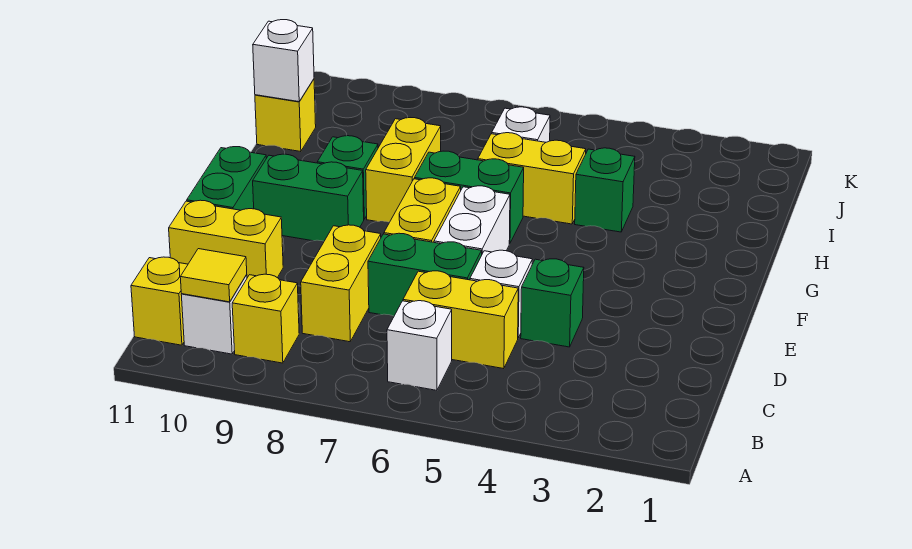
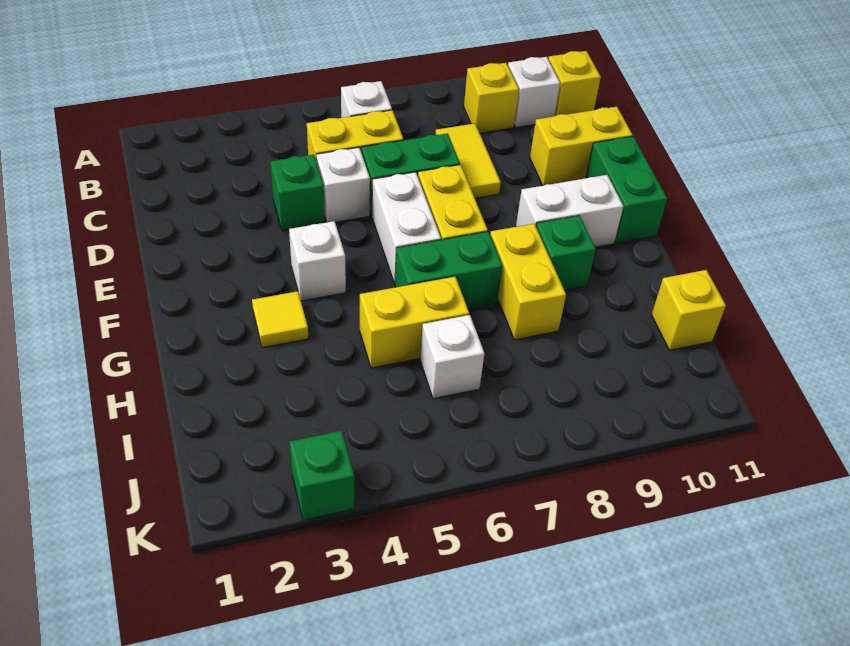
yellow 1x1 tile [180,249,247,302] -> yellow 1x1 tile moved to [252,291,309,348]
yellow 1x2 brick [301,225,381,342] -> yellow 1x2 tile [435,123,501,198]
green 1x2 brick [253,154,364,241] -> white 1x2 brick [516,175,623,247]
green 1x1 brick [575,148,635,232] -> green 1x1 brick moved to [290,431,354,520]
white 1x1 brick [253,20,314,102] -> white 1x1 brick moved to [289,221,346,301]

